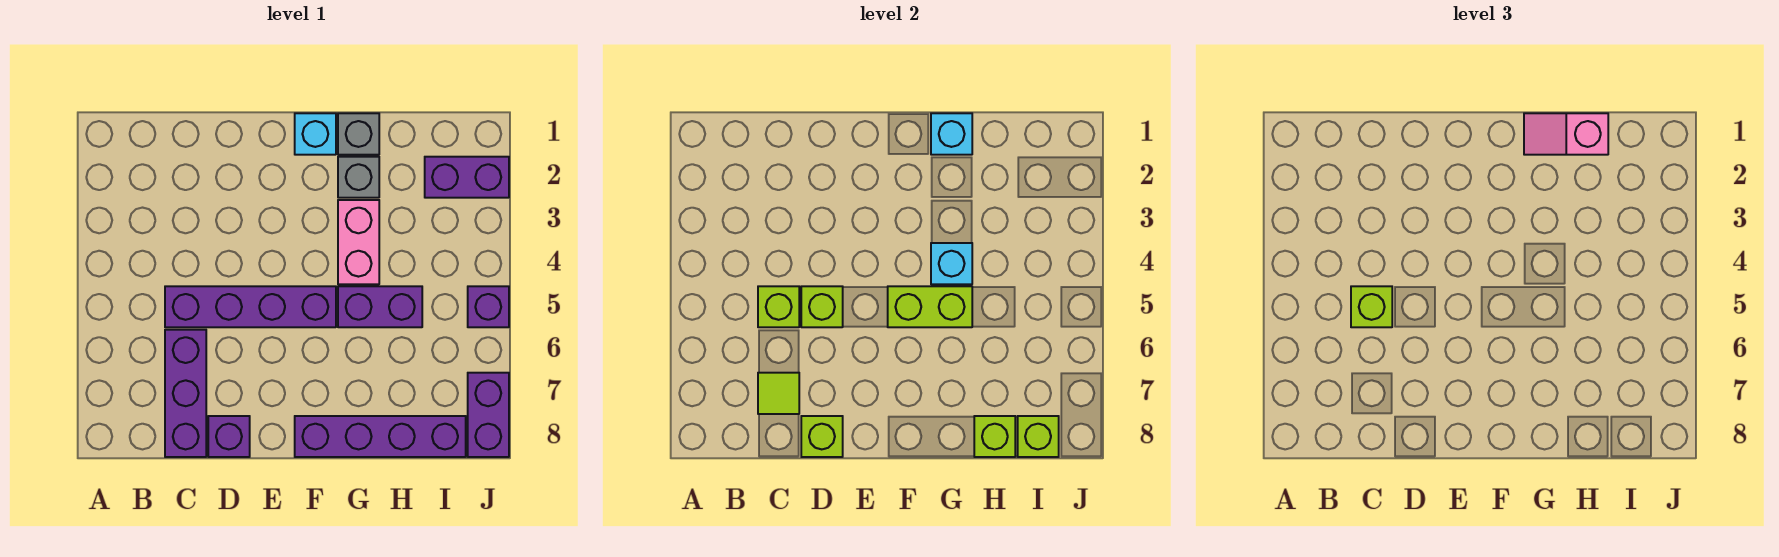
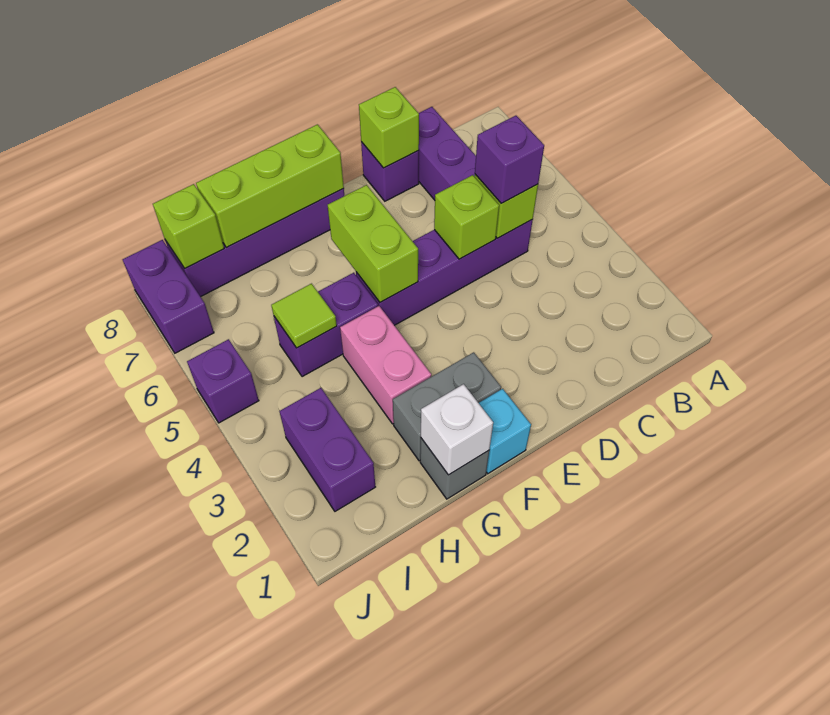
lime 1x1 brick [1351,286,1392,327] -> purple 1x1 brick [475,116,544,203]
lime 1x1 tile [758,373,799,414] -> lime 1x1 tile moved to [271,284,337,348]
lime 1x2 brick [888,286,972,327] -> lime 1x2 brick turned to [328,185,418,302]
cyan 1x1 brick [931,113,972,155] -> white 1x1 brick [421,384,493,475]
pink 1x2 slope [1524,113,1608,155] -> none
grey 1x1 brick [338,157,379,198] -> grey 1x2 brick [393,352,501,461]
cyan 1x1 brick [931,243,972,284] -> none
lime 1x1 brick [974,416,1015,457] -> lime 1x3 brick [196,124,344,247]
purple 1x2 brick [425,157,509,198] -> purple 1x2 brick turned to [280,388,375,511]

